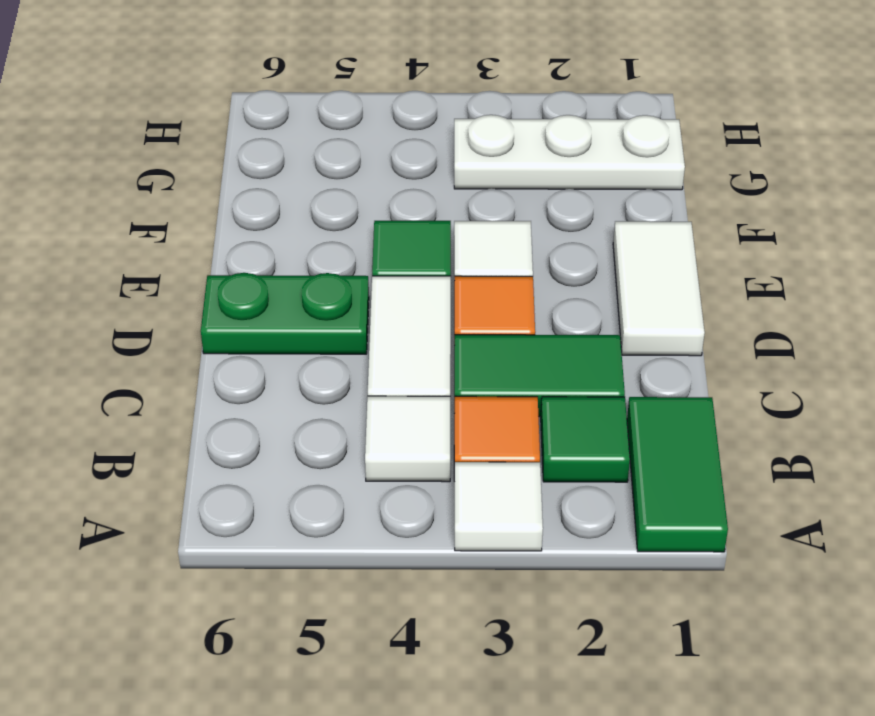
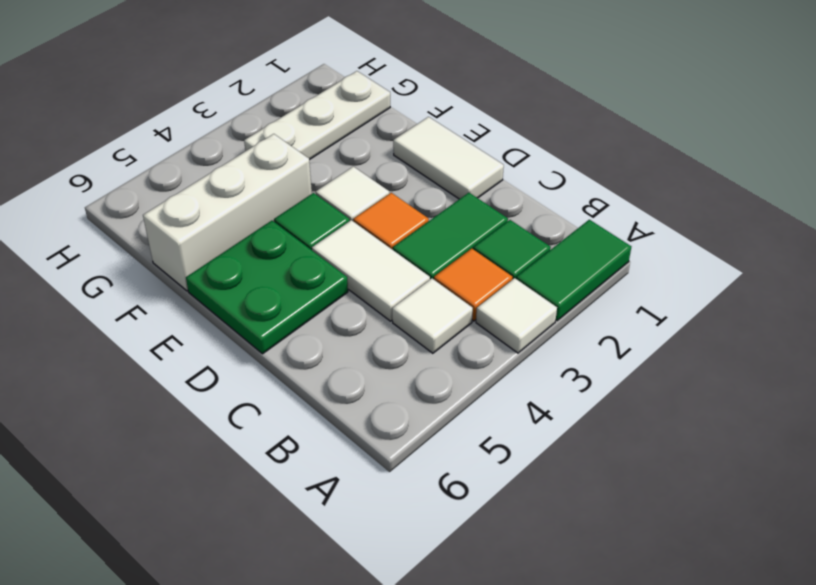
green 1x2 tile [627,397,728,552] -> green 1x2 tile turned to [516,220,631,321]
green 1x2 plate [201,273,369,354] -> green 2x2 plate [186,221,348,354]
none -> white 1x3 brick [143,134,312,291]

